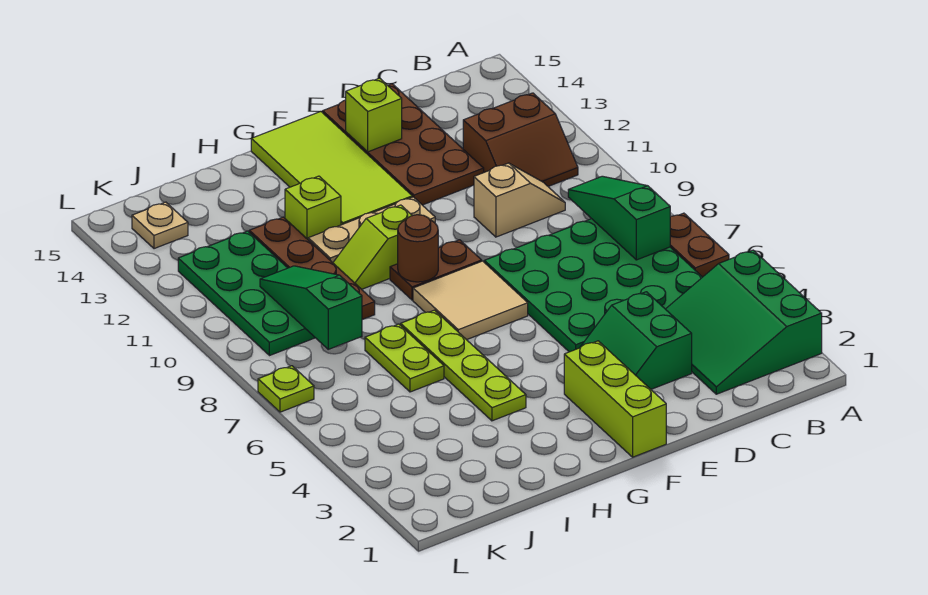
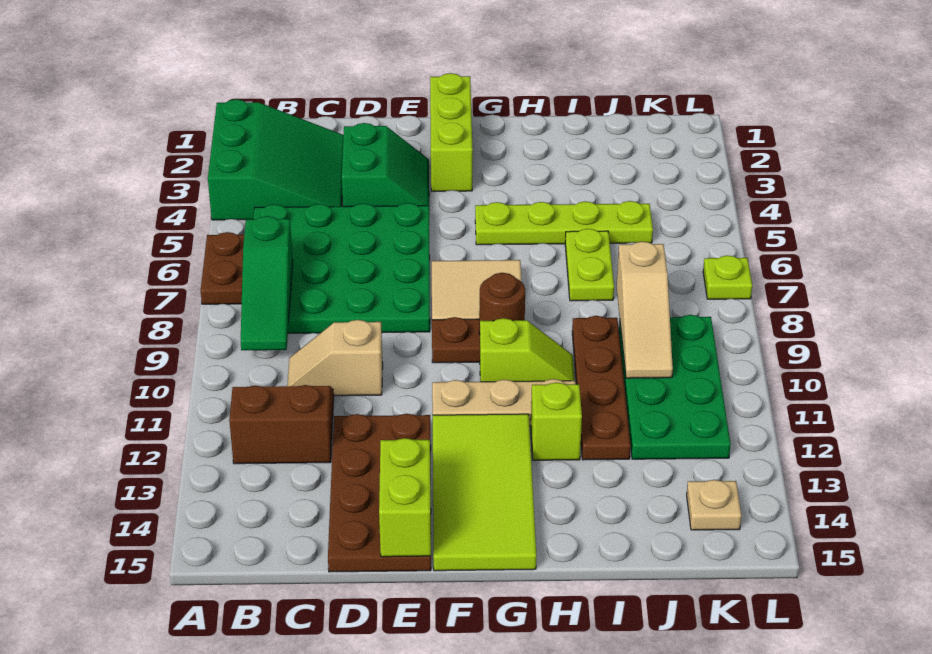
lime 1x1 brick [346,78,402,152] -> lime 1x2 brick [379,438,431,557]
lime 1x4 plate [401,310,526,421] -> lime 1x4 plate turned to [475,201,653,245]
green 1x3 slope [260,266,362,349] -> tan 1x3 slope [617,242,673,378]

